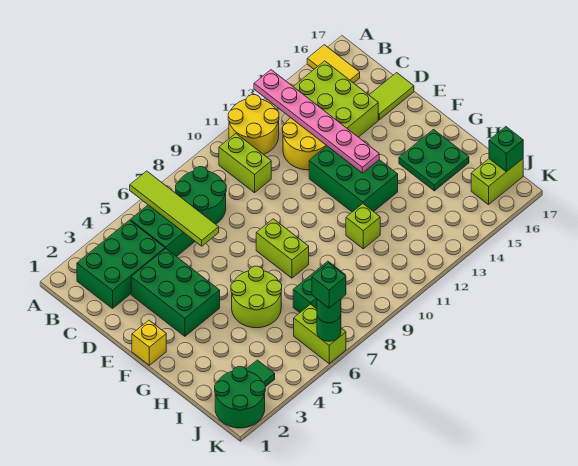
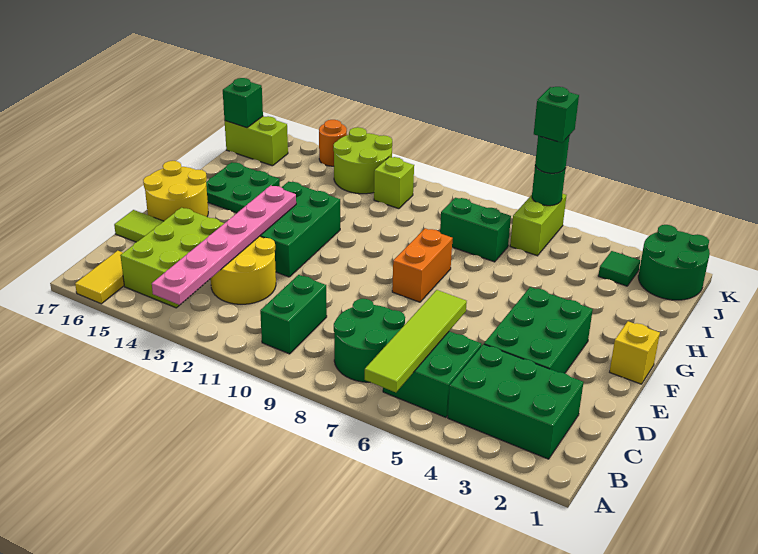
yellow 2x2 round brick [228,95,279,154] -> yellow 2x2 round brick moved to [143,161,208,221]
lime 1x2 brick [219,134,271,193] -> green 1x2 brick [260,275,327,354]
lime 1x2 brick [256,219,309,278] -> orange 1x2 brick [392,228,453,302]
lime 2x2 round brick [231,266,282,328] -> lime 2x2 round brick moved to [333,127,392,194]
lime 1x1 brick [346,204,380,249] -> lime 1x1 brick moved to [374,157,414,209]
none -> orange 1x1 round brick [319,120,347,166]

